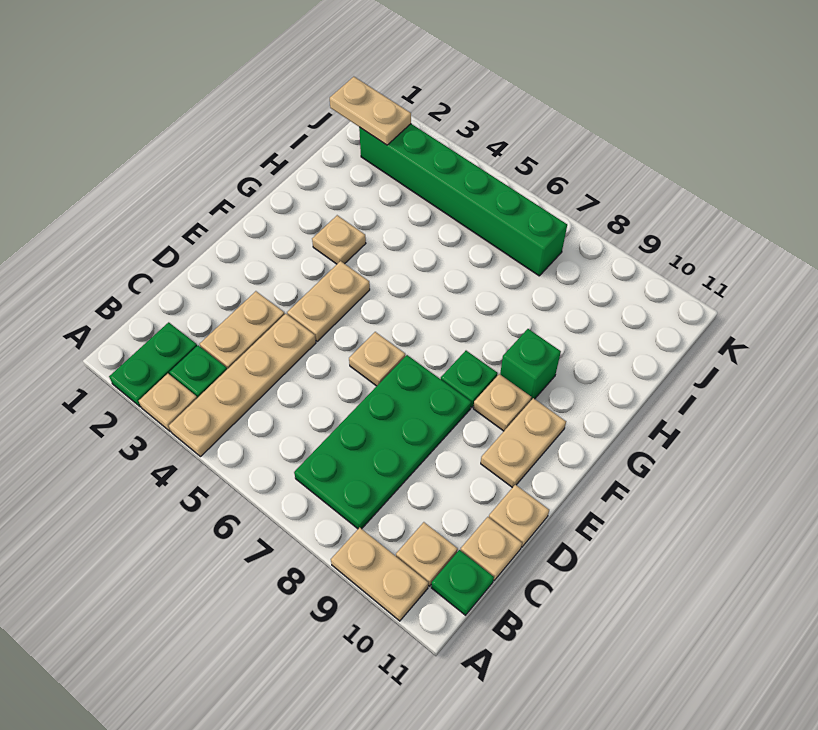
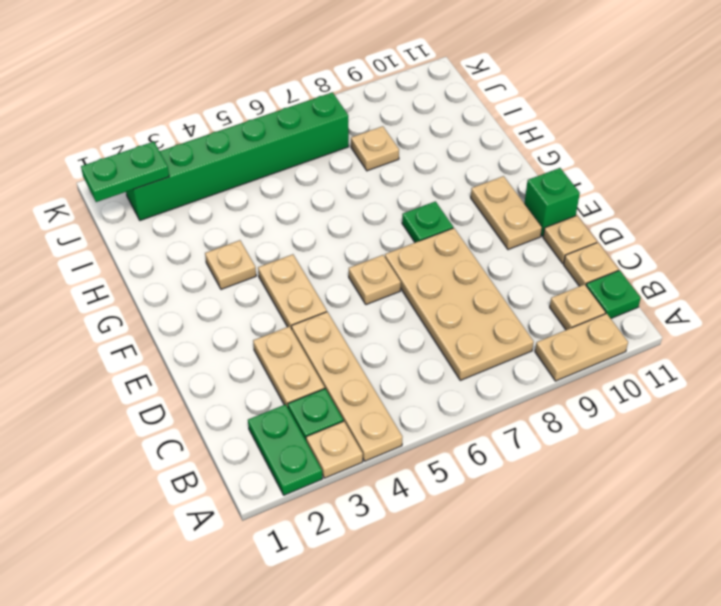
green 2x4 plate [294,355,471,529] -> tan 2x4 plate [385,228,534,380]
tan 1x1 plate [473,374,531,431] -> tan 1x1 plate moved to [351,126,399,171]
green 1x1 brick [500,329,561,400] -> green 1x1 brick moved to [524,168,580,236]
tan 1x2 plate [330,77,411,145] -> green 1x2 plate [81,142,169,202]

